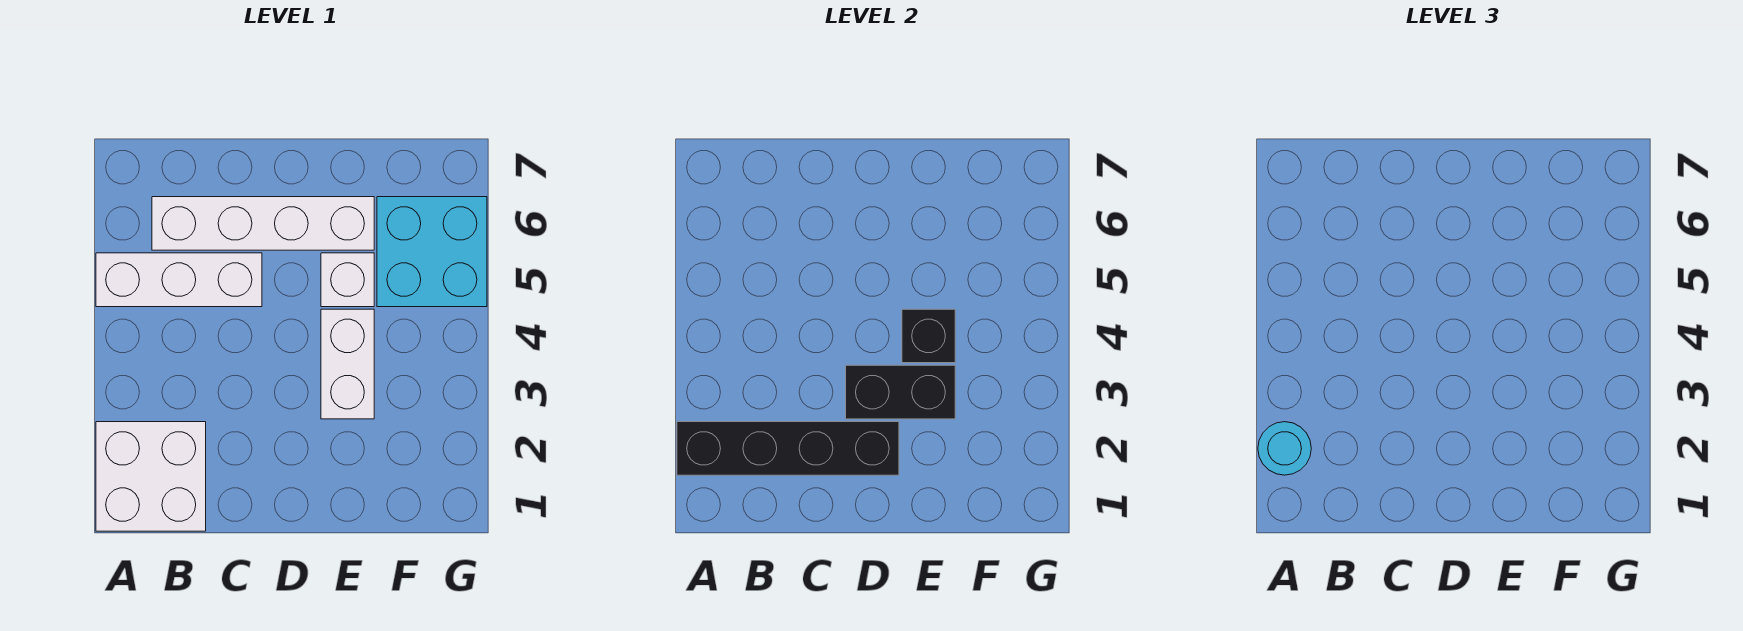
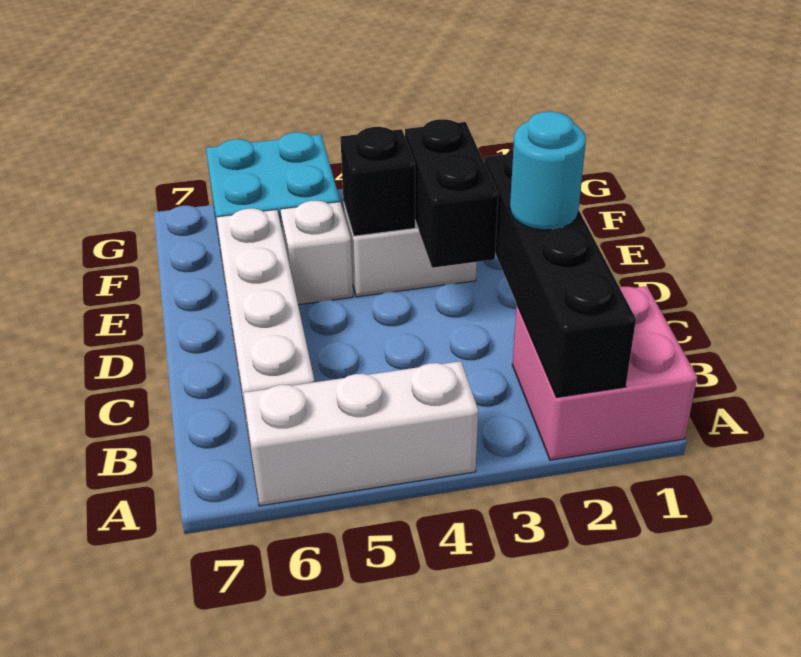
white 2x2 brick [96,422,206,531] -> pink 2x2 brick [512,286,697,460]
cyan 1x1 round brick [1258,422,1311,475] -> cyan 1x1 round brick moved to [510,111,586,230]
white 1x3 brick [96,253,262,307] -> white 1x3 brick turned to [243,361,478,506]

